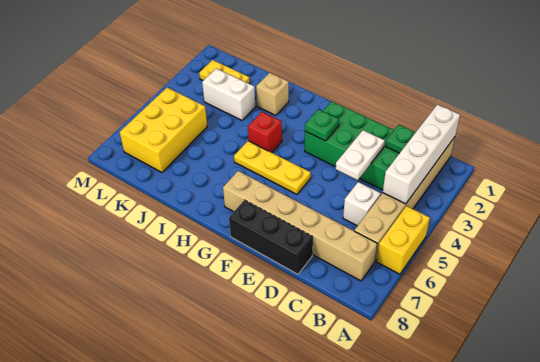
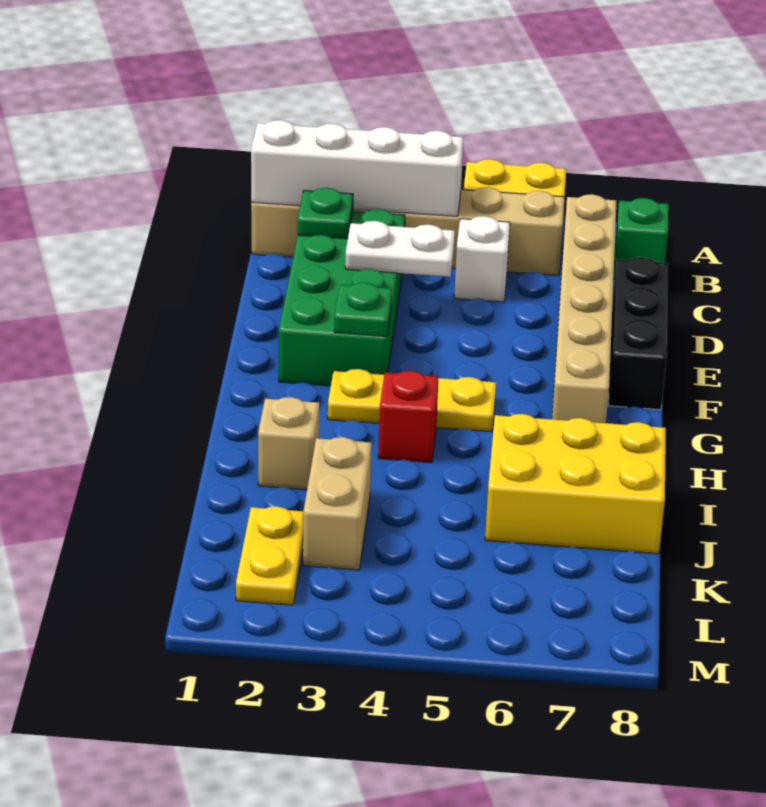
none -> green 1x1 brick [613,198,669,279]
yellow 1x3 plate [234,141,311,194] -> yellow 1x3 plate turned to [328,369,496,432]
white 1x2 brick [202,68,255,120] -> tan 1x2 brick [303,437,372,570]
yellow 2x3 brick [120,87,207,172] -> yellow 2x3 brick moved to [485,414,666,554]

